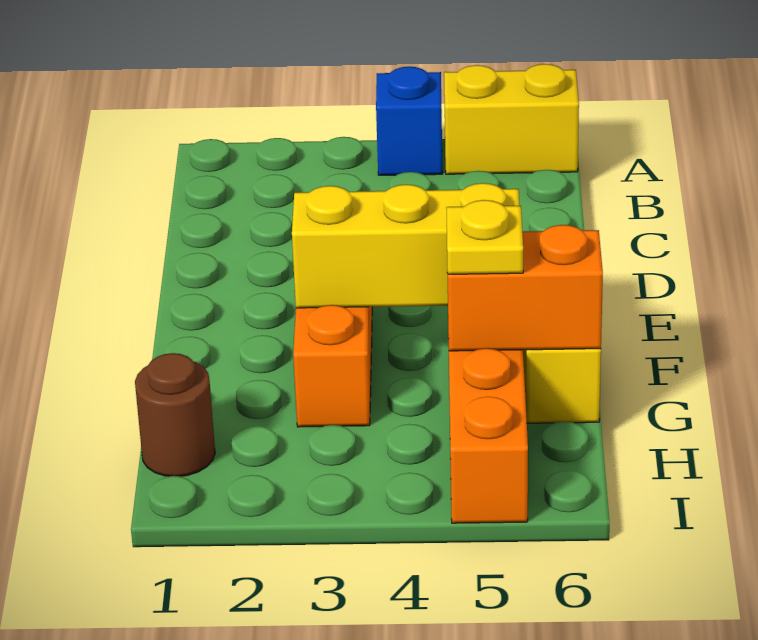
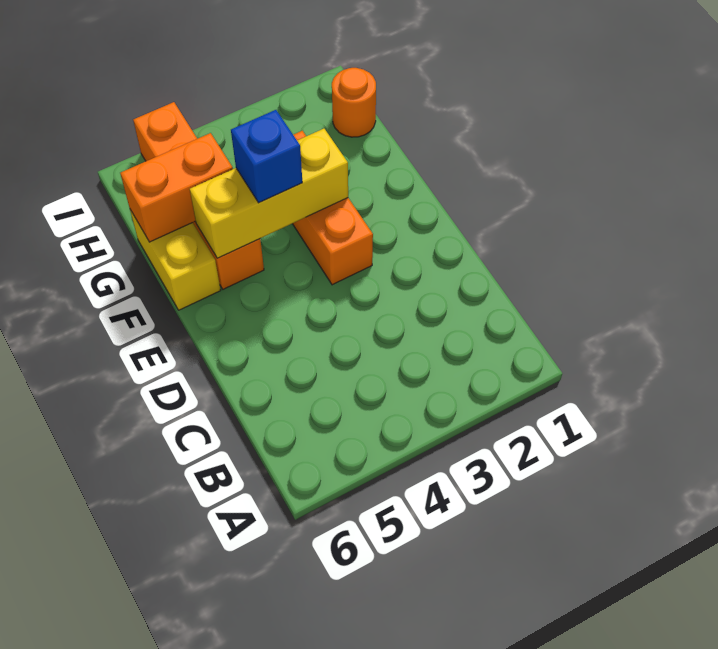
blue 1x1 brick [376,67,443,175] -> blue 1x1 brick moved to [231,110,302,203]
yellow 1x2 brick [444,64,579,174] -> none
yellow 1x1 plate [446,200,523,274] -> none
brown 1x1 round brick [135,353,215,476] -> orange 1x1 round brick [332,68,376,137]

